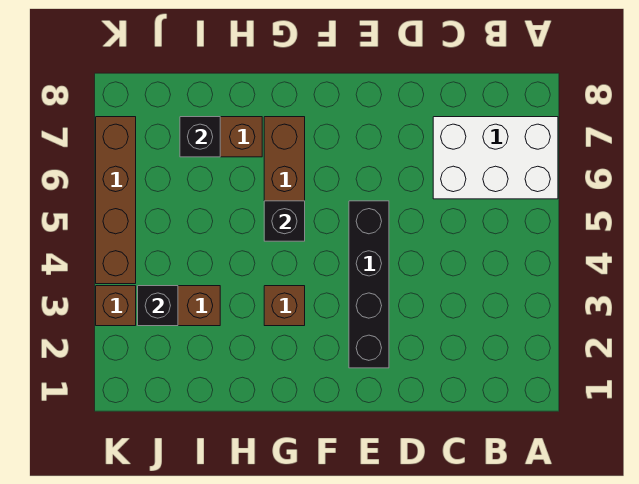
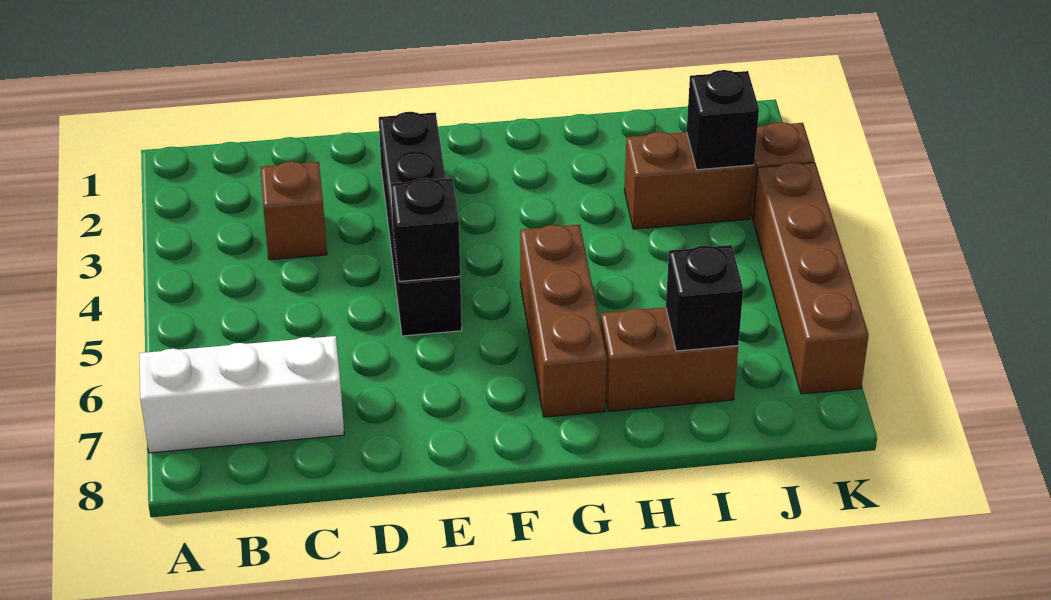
white 2x3 brick [433,117,558,199] -> white 1x3 brick [139,336,344,453]
brown 1x1 brick [264,286,305,326] -> brown 1x1 brick moved to [260,161,327,260]
black 1x1 brick [264,201,305,241] -> black 1x1 brick moved to [391,178,460,281]

